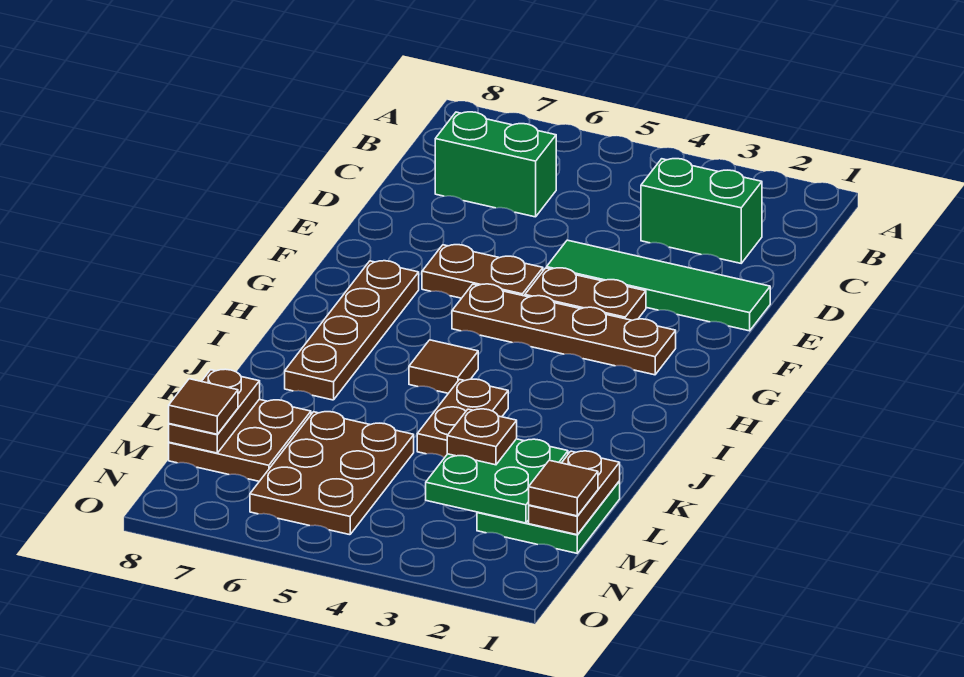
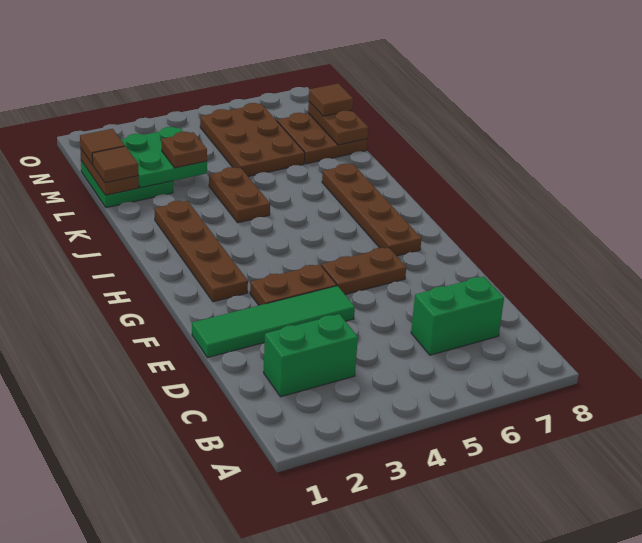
brown 1x4 plate [452,284,676,375] -> brown 1x4 plate turned to [155,201,248,302]
brown 1x1 tile [409,340,478,393] -> brown 1x1 tile moved to [92,146,138,183]

